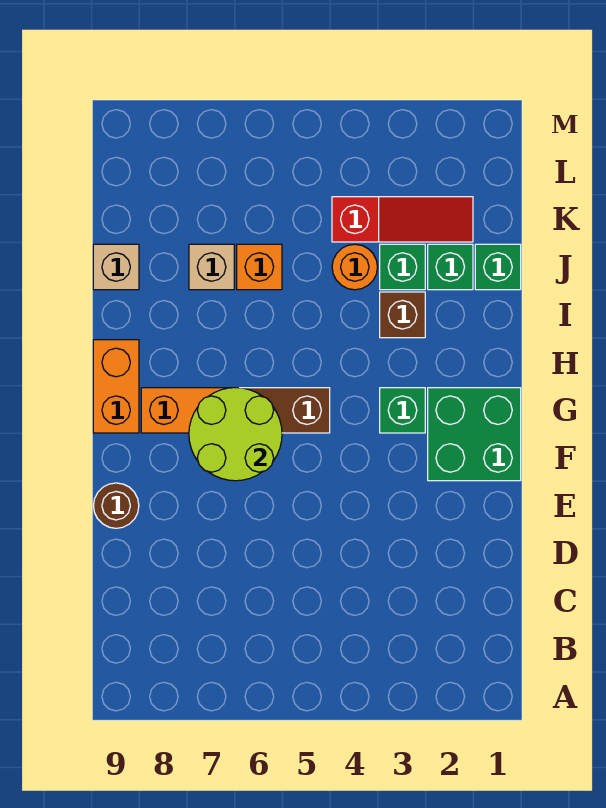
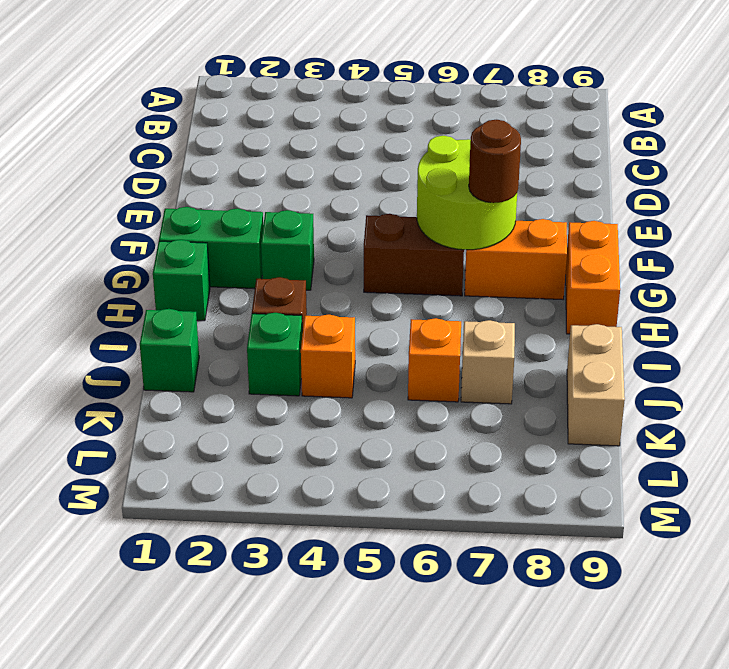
brown 1x1 round brick [93,483,139,528] -> brown 1x1 round brick moved to [469,120,521,203]
green 2x2 brick [428,388,521,481] -> green 1x2 brick [159,207,263,288]
green 1x1 brick [428,244,473,290] -> green 1x1 brick moved to [153,240,210,321]
orange 1x1 round brick [332,244,377,290] -> orange 1x1 brick [301,315,355,398]
tan 1x1 brick [93,244,139,290] -> tan 1x2 brick [567,324,625,446]
red 1x3 slope [332,197,473,242] -> none

